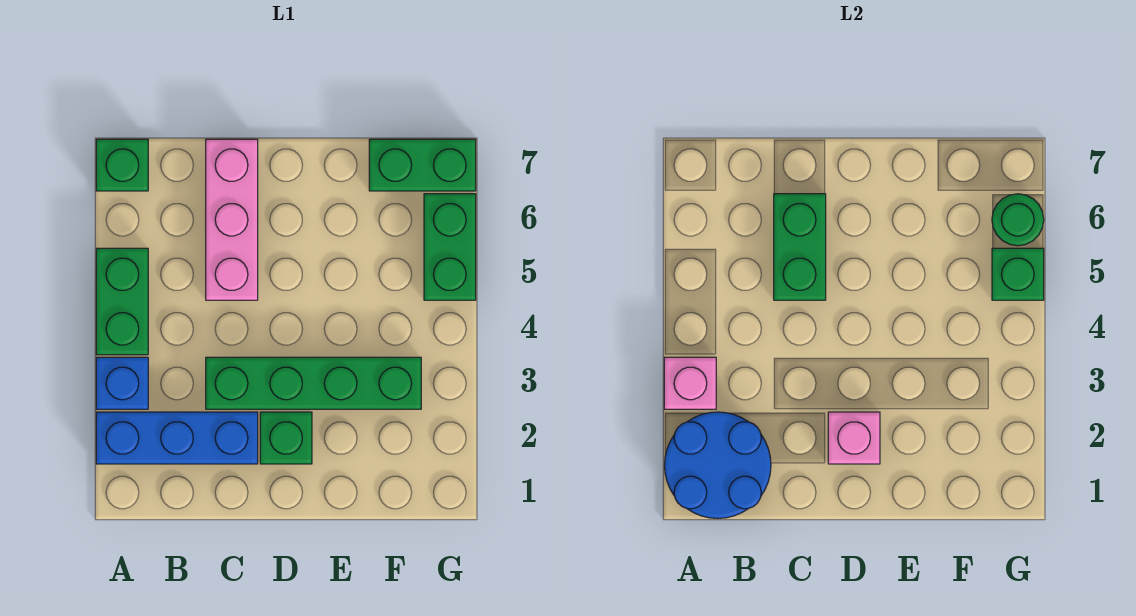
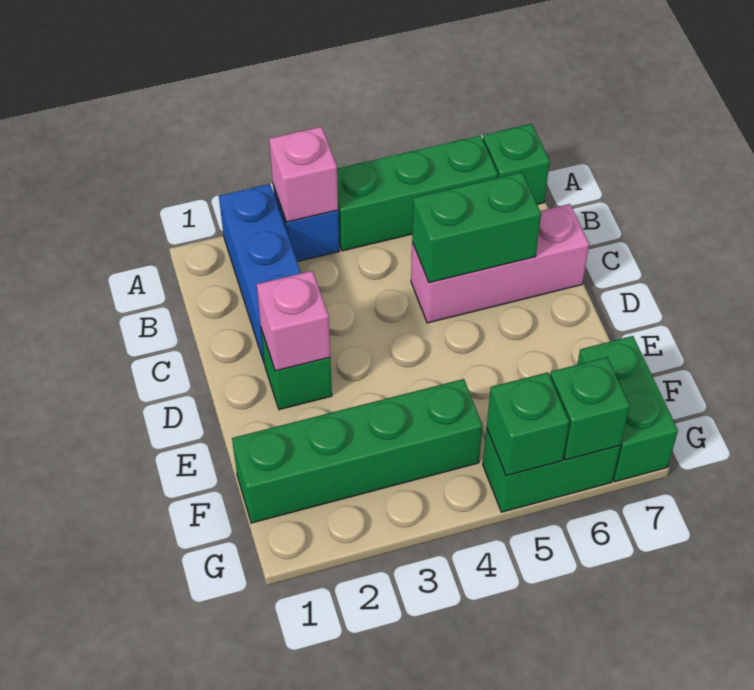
blue 2x2 round brick [665,412,771,518] -> none
green 1x2 brick [96,248,148,355] -> green 1x3 brick [337,135,498,251]
green 1x4 brick [206,357,421,409] -> green 1x4 brick turned to [232,379,483,523]
green 1x1 round brick [992,194,1044,246] -> green 1x1 brick [550,357,630,460]

